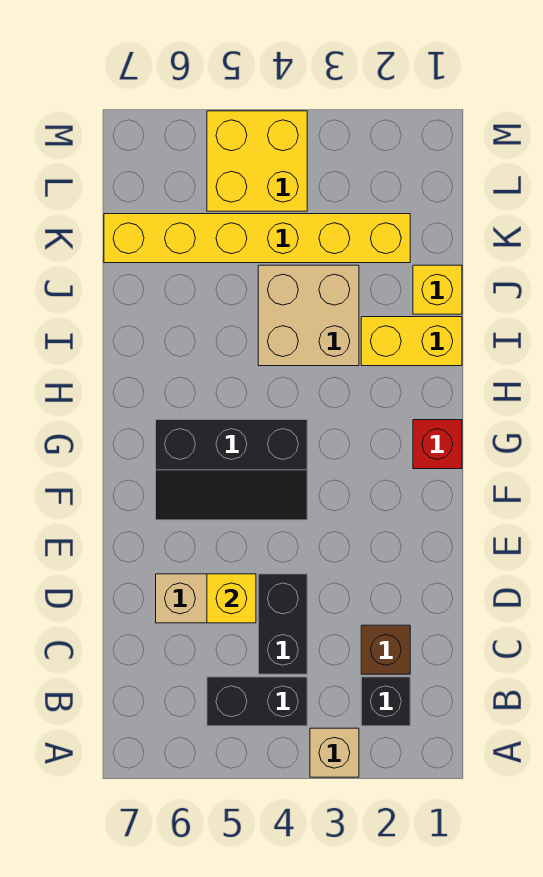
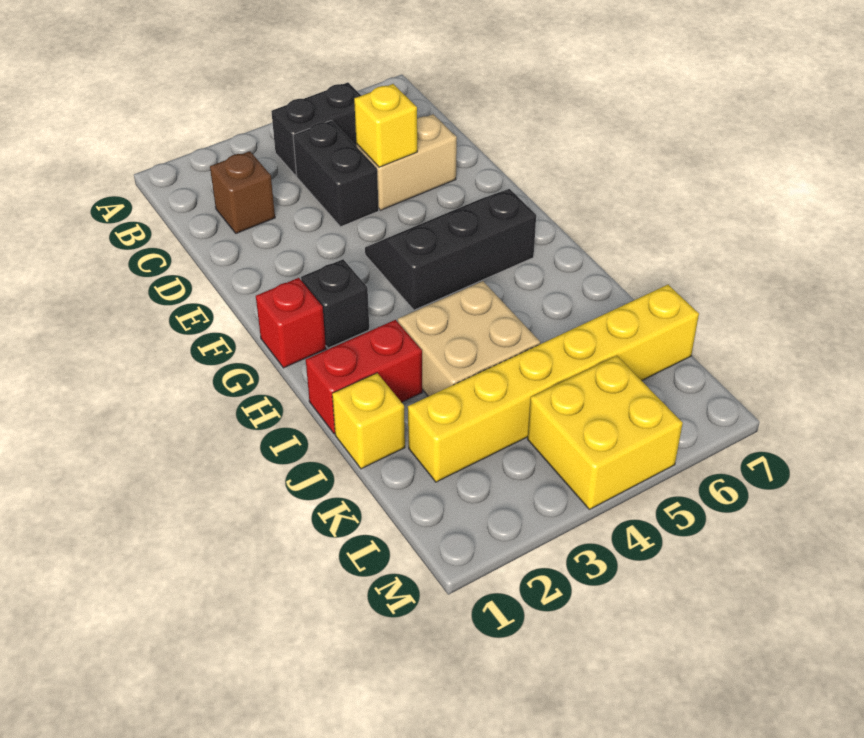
tan 1x1 brick [310,728,359,777] -> none
black 1x1 brick [361,677,410,726] -> black 1x1 brick moved to [301,259,369,348]
yellow 1x2 brick [361,317,462,366] -> red 1x2 brick [306,320,422,434]

